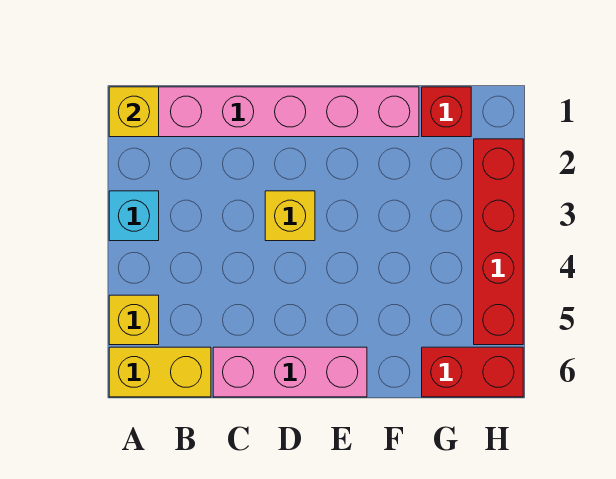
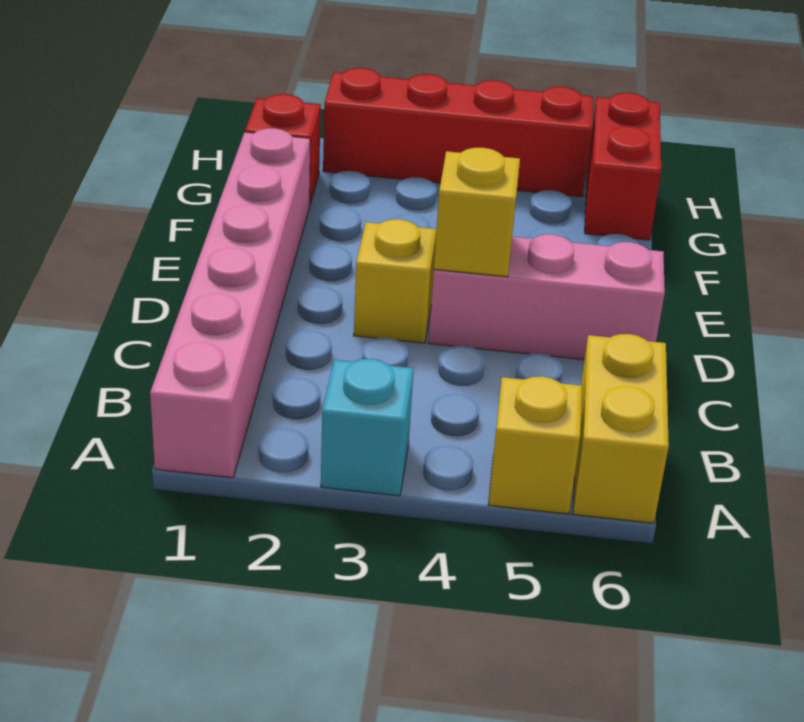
yellow 1x1 brick [109,87,159,137] -> yellow 1x1 brick moved to [434,148,520,277]
pink 1x3 brick [213,347,367,397] -> pink 1x3 brick turned to [429,234,665,360]

